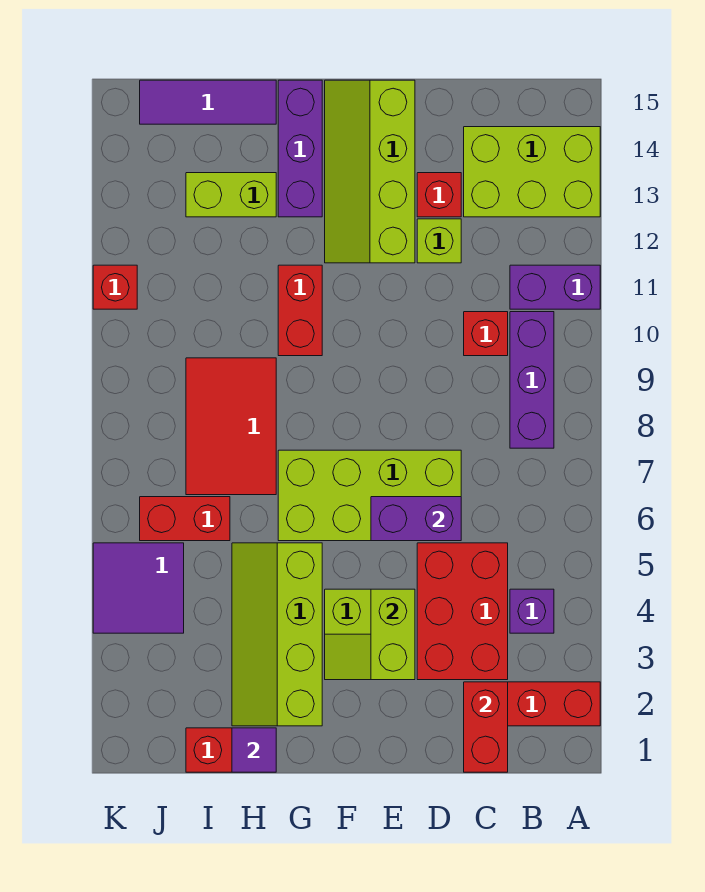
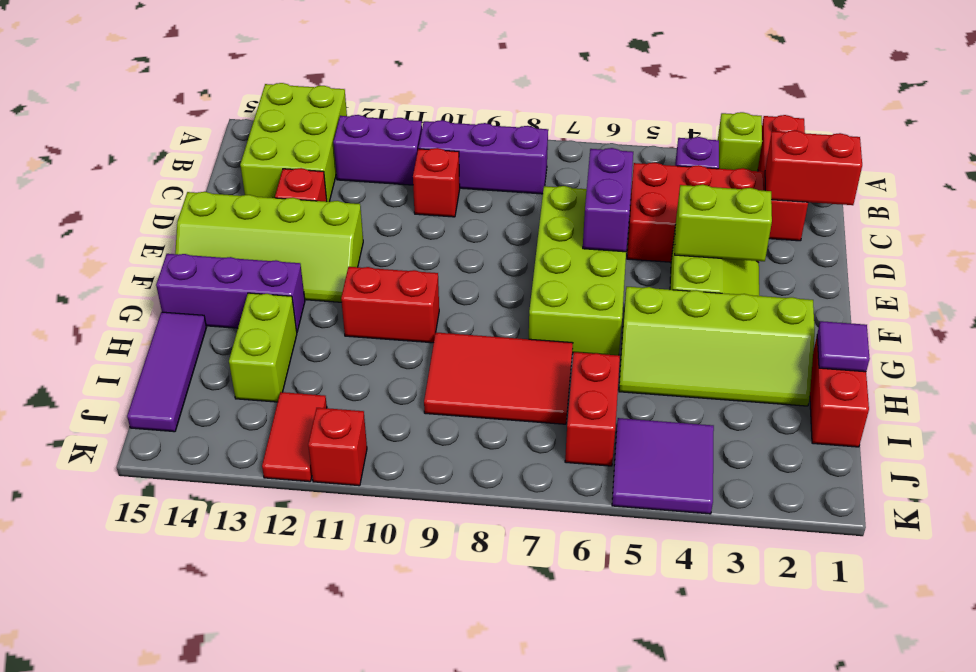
purple 1x2 brick [510,265,600,309] -> purple 1x2 brick turned to [333,115,422,185]
lime 1x1 brick [417,219,461,263] -> lime 1x1 brick moved to [718,112,762,171]
none -> red 1x2 tile [262,392,327,482]

